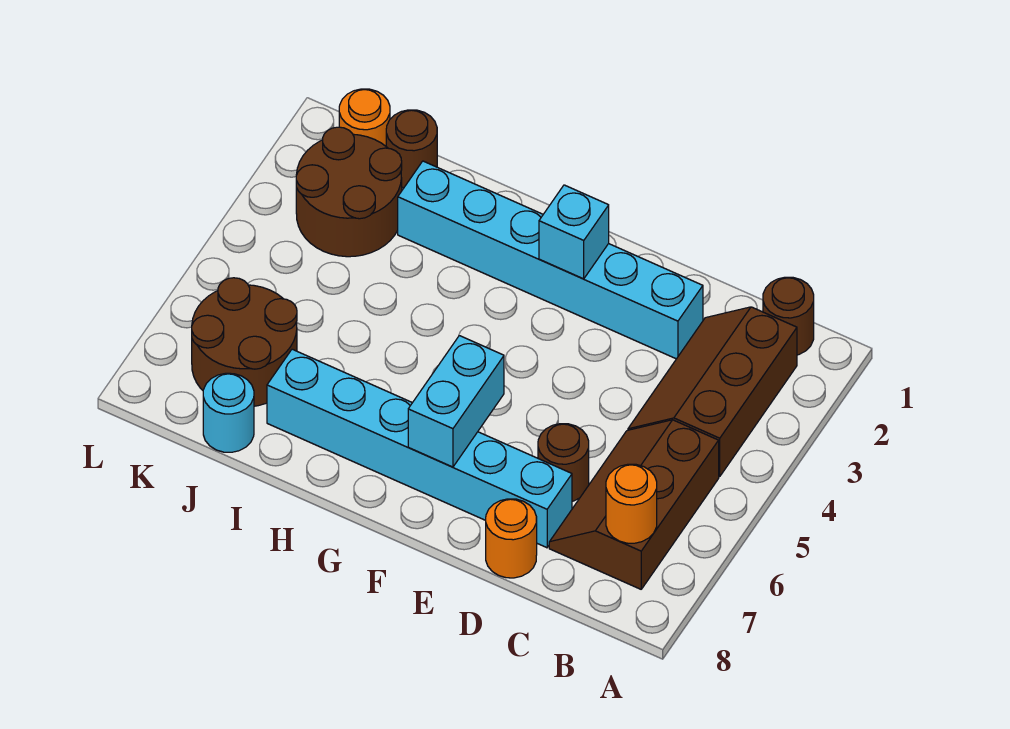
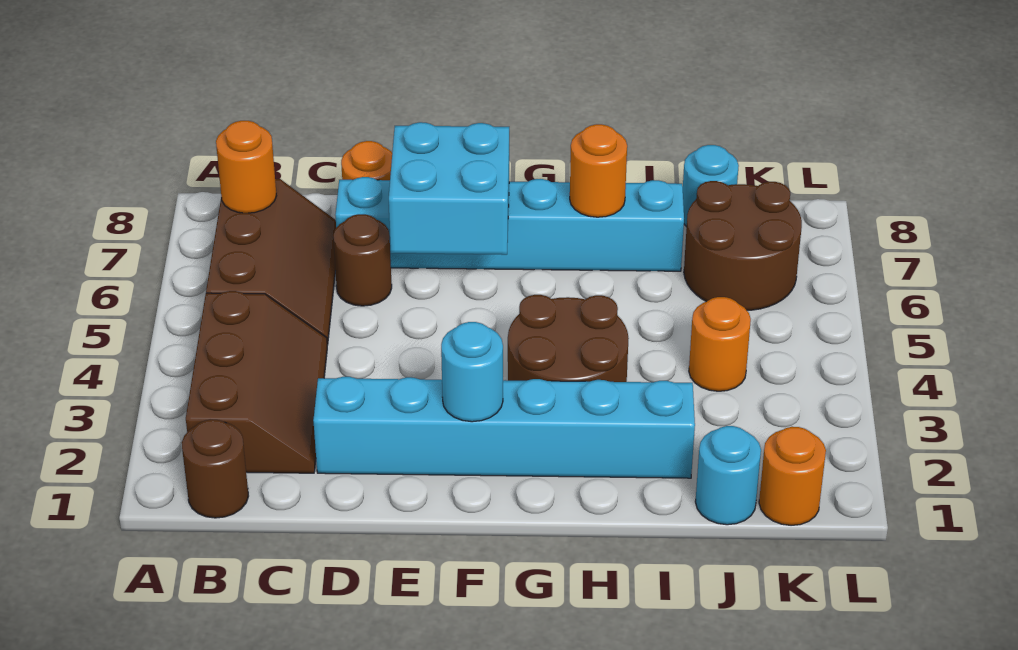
cyan 1x1 brick [539,185,609,279] -> cyan 1x1 round brick [441,322,503,422]
cyan 1x2 brick [408,336,504,467] -> cyan 2x2 brick [389,122,509,255]
none -> orange 1x1 round brick [570,124,627,217]
brown 1x1 round brick [386,110,437,188] -> cyan 1x1 round brick [695,426,761,525]
brown 2x2 round brick [296,127,402,257] -> brown 2x2 round brick moved to [508,295,629,382]
none -> orange 1x1 round brick [689,297,751,391]

